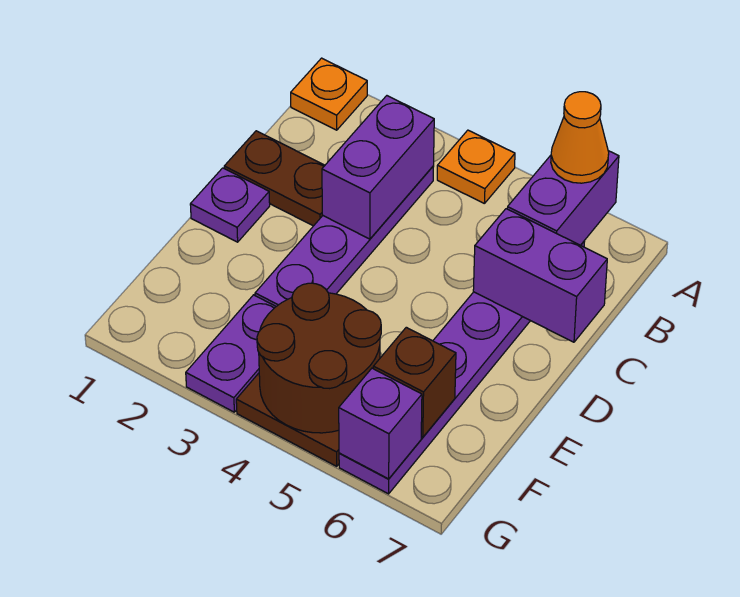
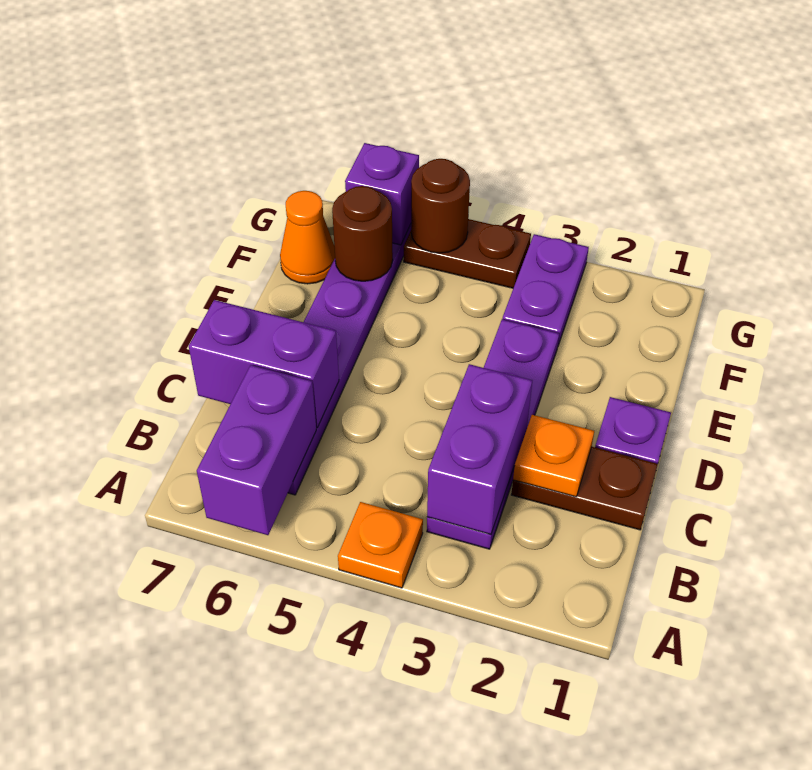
orange 1x1 plate [291,58,367,130] -> orange 1x1 plate moved to [513,415,594,497]
orange 1x1 cone [551,92,609,183] -> orange 1x1 cone moved to [280,191,335,284]
brown 2x2 round brick [257,283,381,433] -> brown 1x1 round brick [411,159,470,253]
brown 1x1 brick [373,327,456,437] -> brown 1x1 round brick [332,186,393,281]

